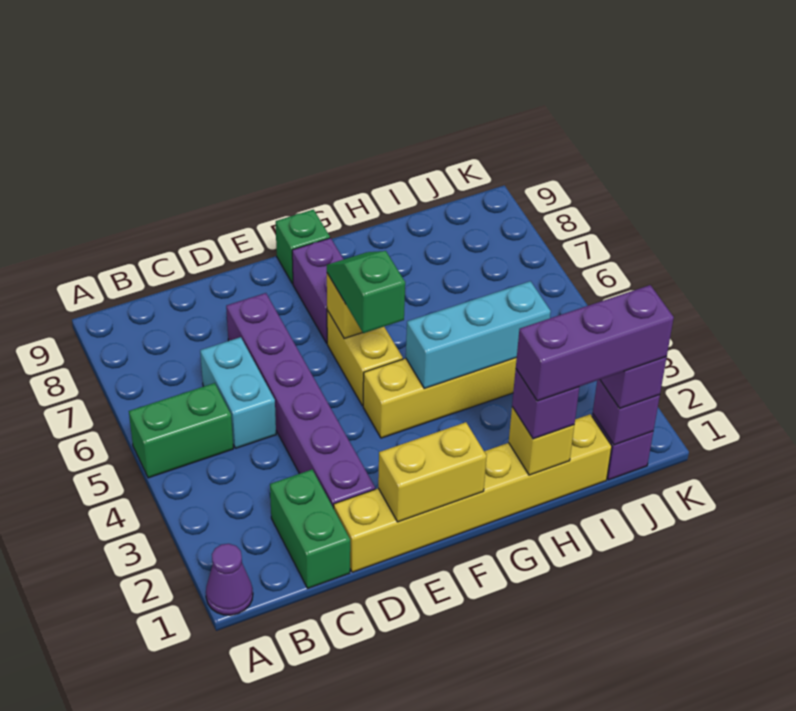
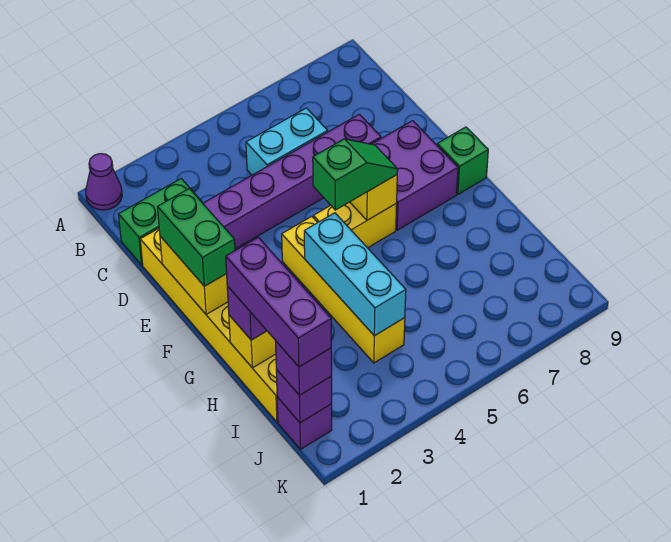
green 1x2 brick [129,383,233,478] -> green 1x2 brick moved to [157,189,235,286]
purple 1x2 brick [292,238,344,343] -> purple 2x2 brick [372,121,458,230]

